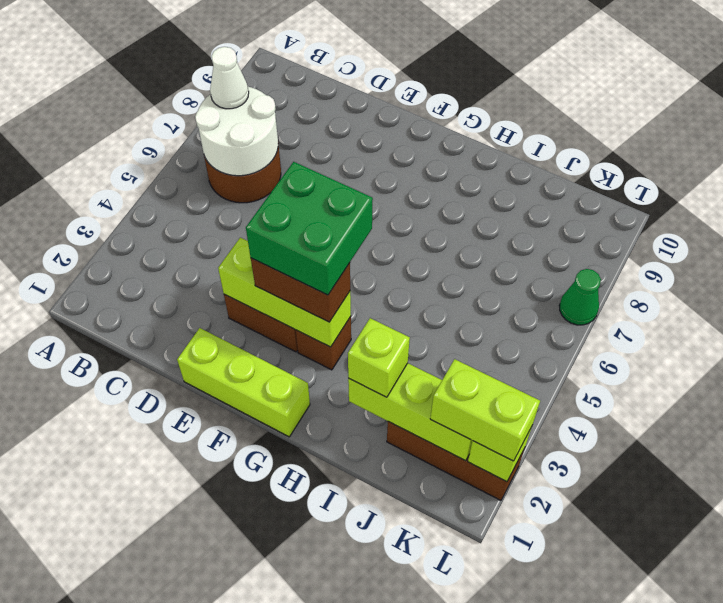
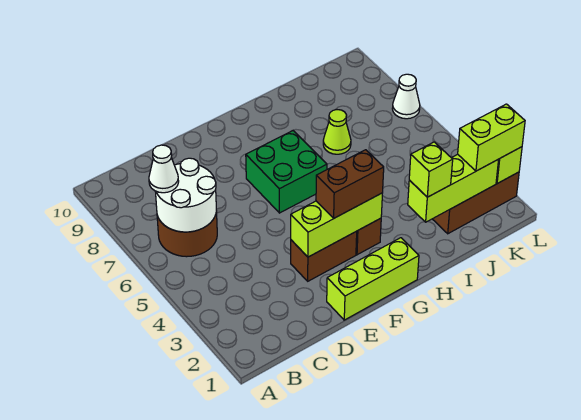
green 2x2 brick [246,162,373,295] -> green 2x2 brick moved to [246,131,327,213]
none -> lime 1x1 cone [323,110,351,154]
green 1x1 cone [559,269,601,325] -> white 1x1 cone [392,74,420,119]

